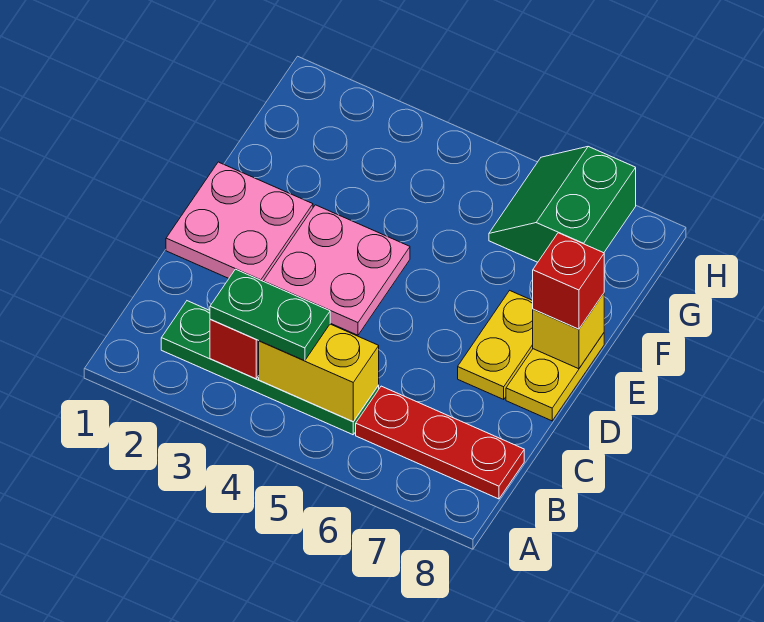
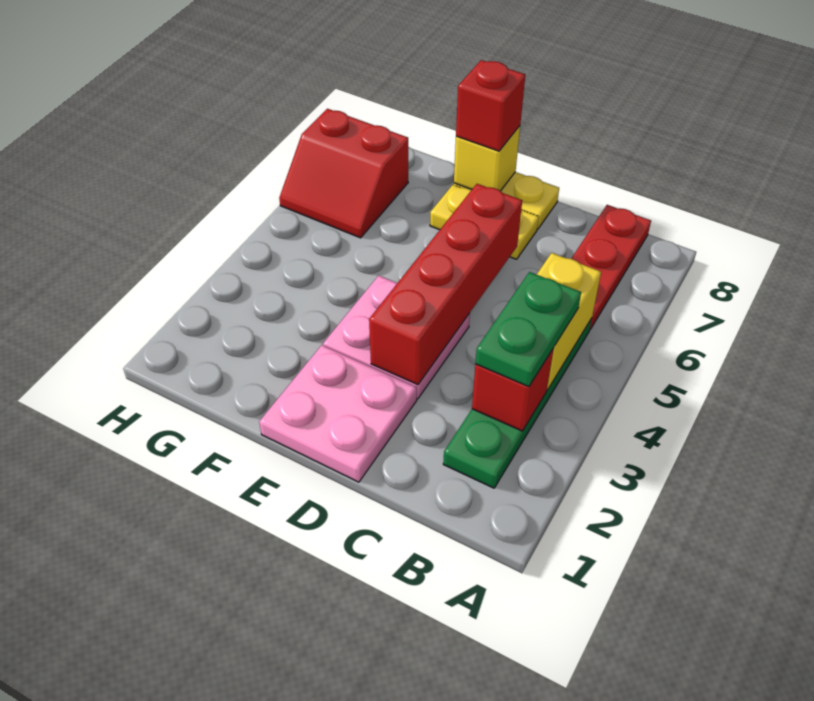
none -> red 1x4 brick [369,184,522,385]
green 2x2 slope [489,147,636,262] -> red 2x2 slope [279,109,408,238]

